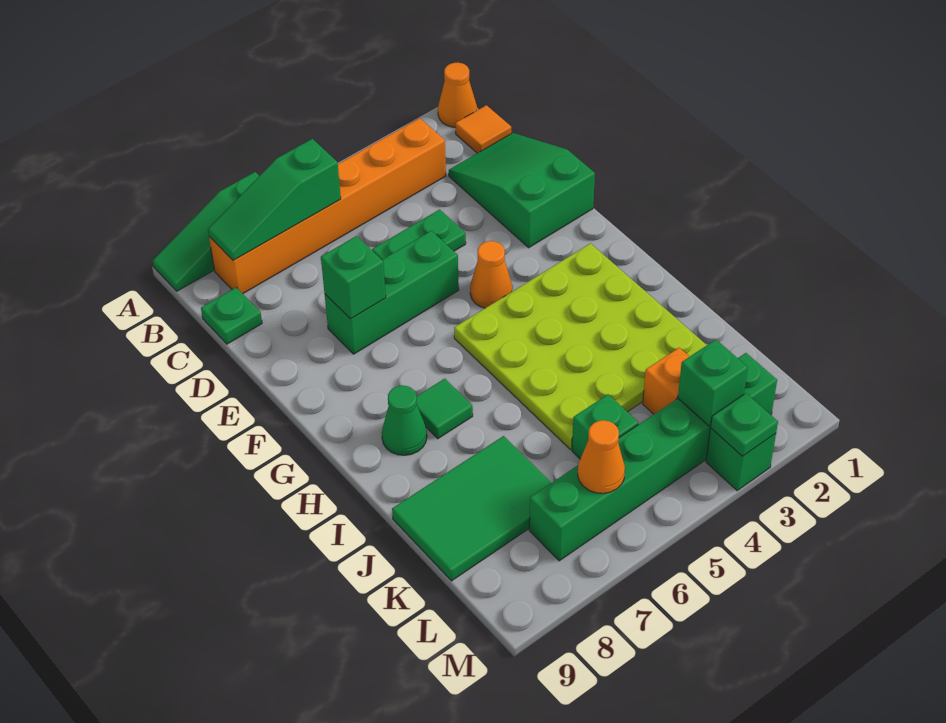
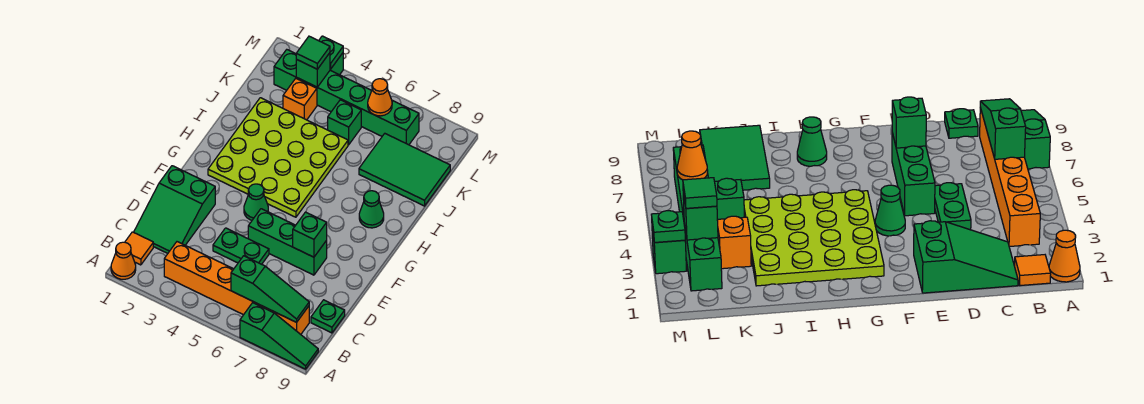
orange 1x1 cone [470,241,513,308] -> green 1x1 cone [244,184,268,220]
green 1x1 tile [417,379,473,439] -> green 1x1 tile moved to [296,36,330,69]

